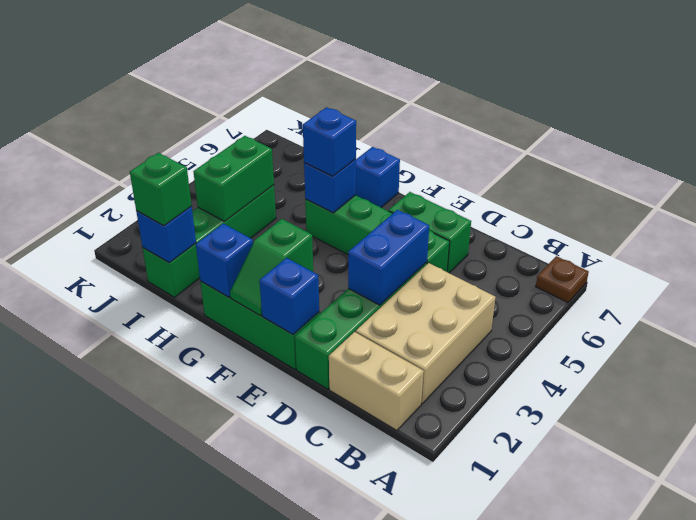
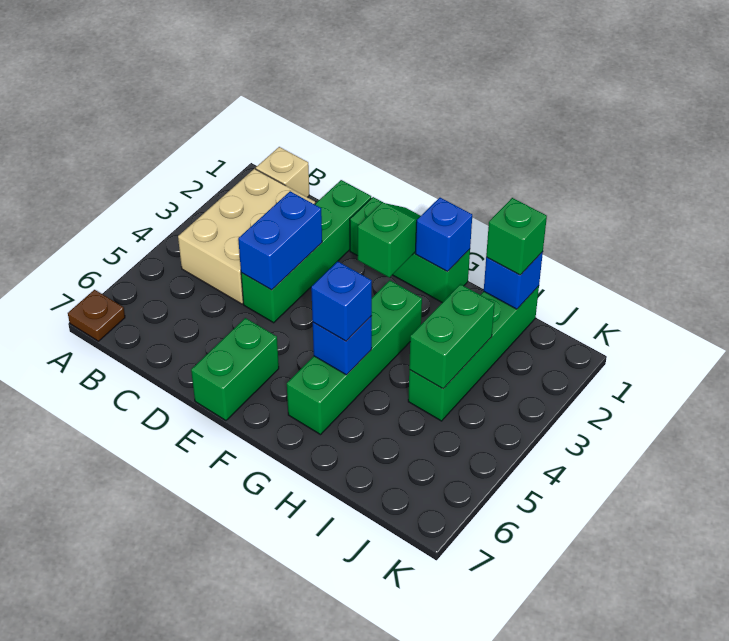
tan 1x2 brick [329,332,424,431] -> tan 1x1 brick [256,147,309,197]
green 1x4 brick [305,195,450,272] -> green 1x4 brick turned to [287,280,422,435]
green 1x2 brick [389,192,471,273] -> green 1x2 brick turned to [191,318,279,420]
blue 1x1 brick [260,258,319,335] -> none
blue 1x1 brick [356,147,400,207] -> none

